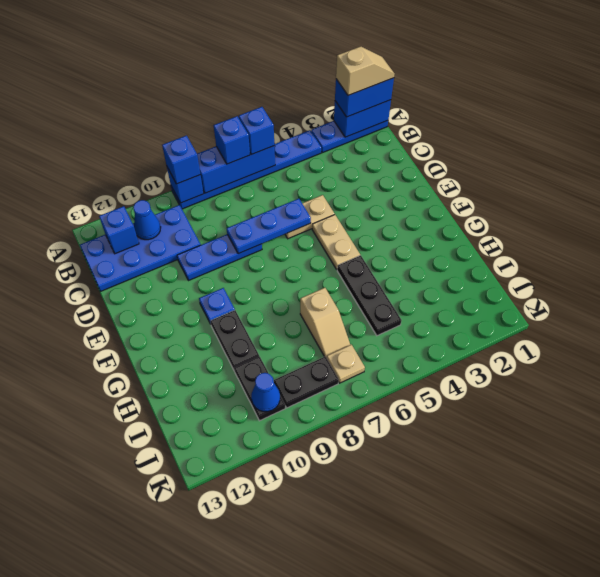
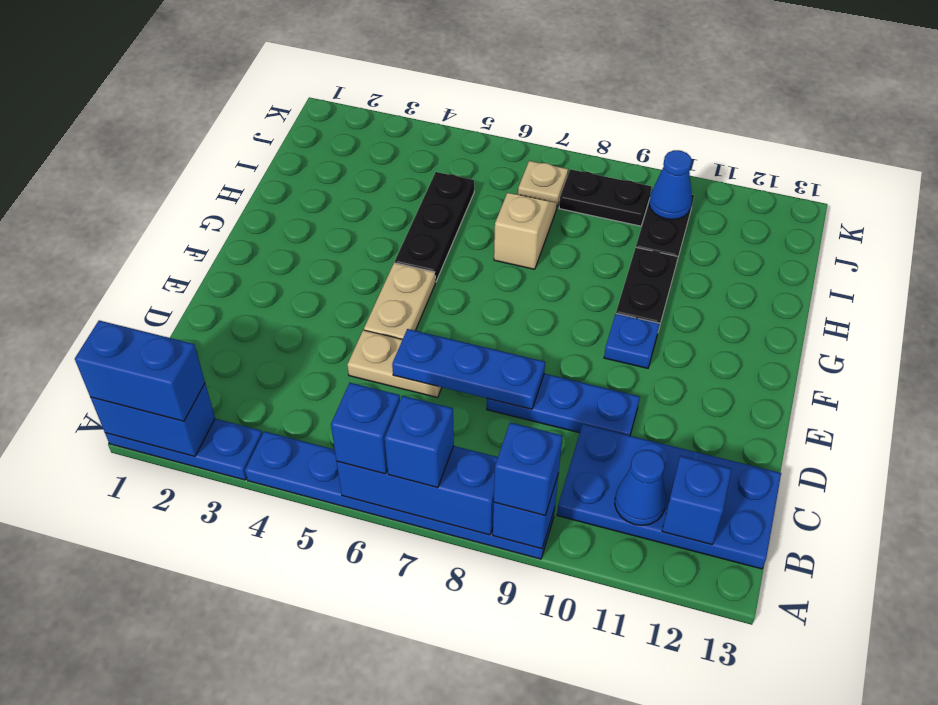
tan 1x2 slope [336,46,395,95] -> none

